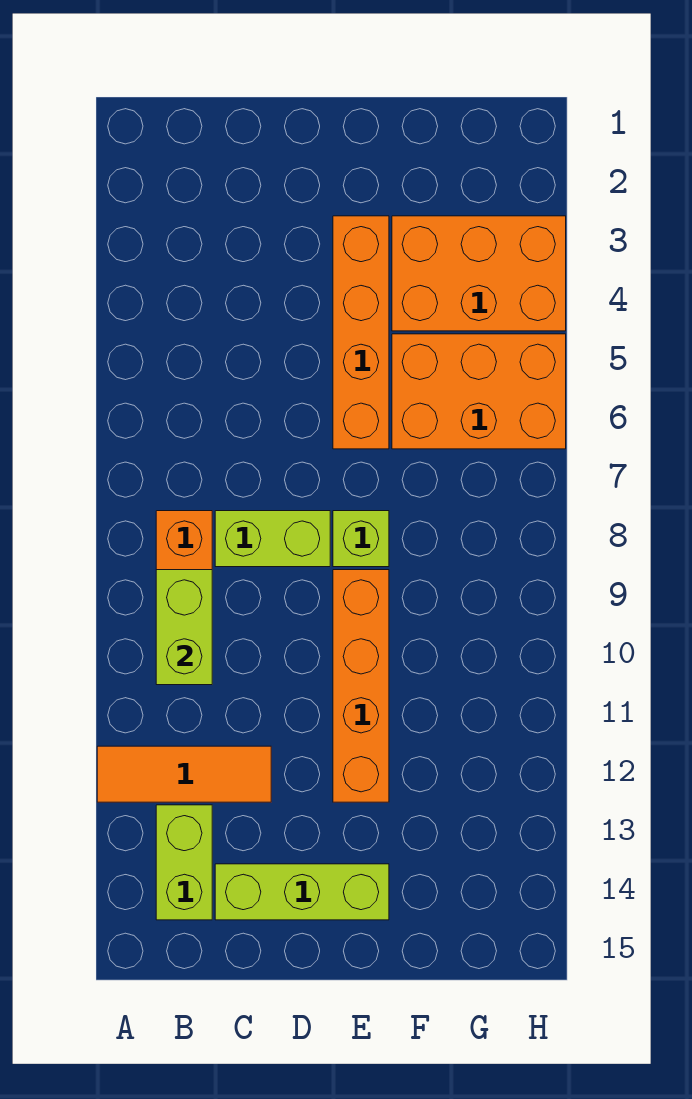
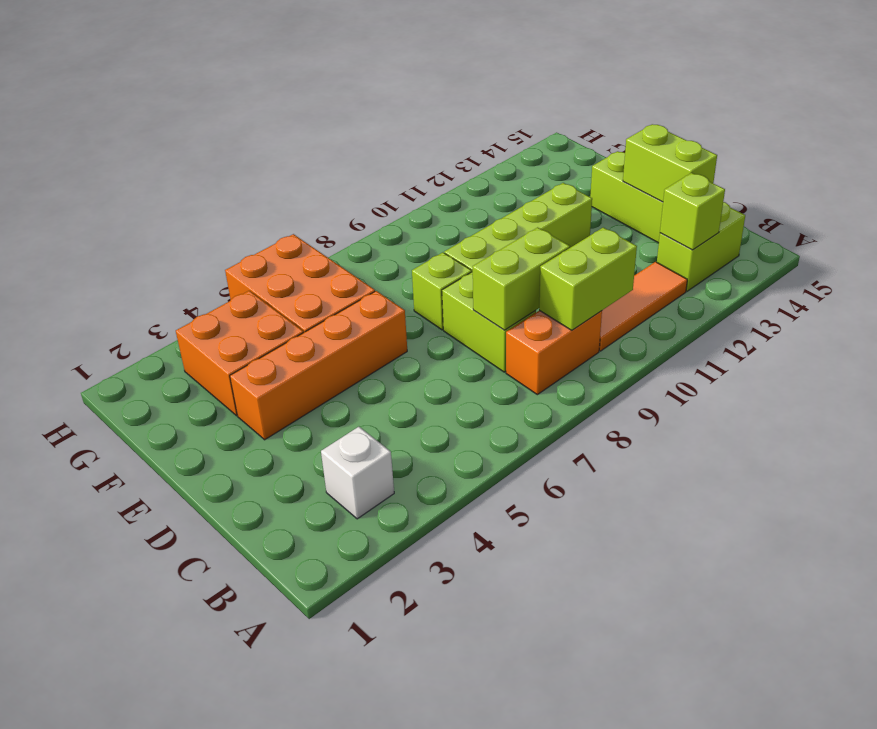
orange 1x3 tile [97,746,271,802] -> orange 1x3 tile turned to [599,262,687,351]
none -> white 1x1 brick [321,427,394,519]
none -> lime 1x1 brick [660,173,725,250]
none -> lime 1x2 brick [473,227,570,330]
none -> lime 1x2 brick [623,124,717,202]
orange 1x4 brick [333,570,389,802] -> lime 1x4 brick [445,183,592,272]
orange 2x3 brick [392,216,566,331] -> orange 2x2 brick [176,291,304,416]

